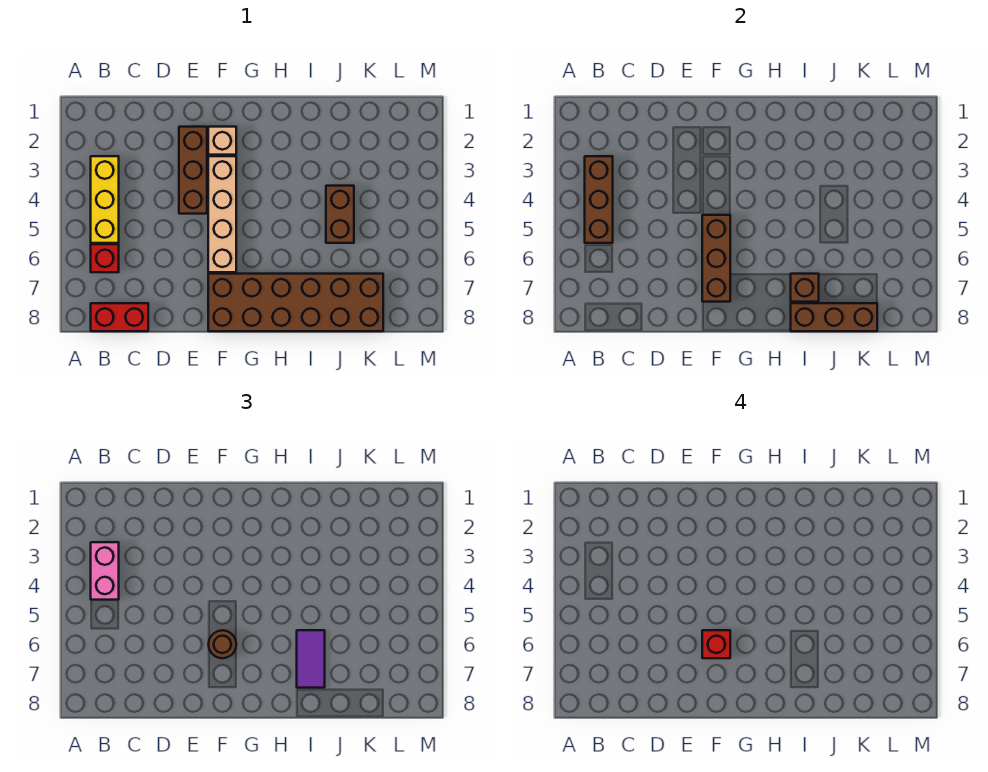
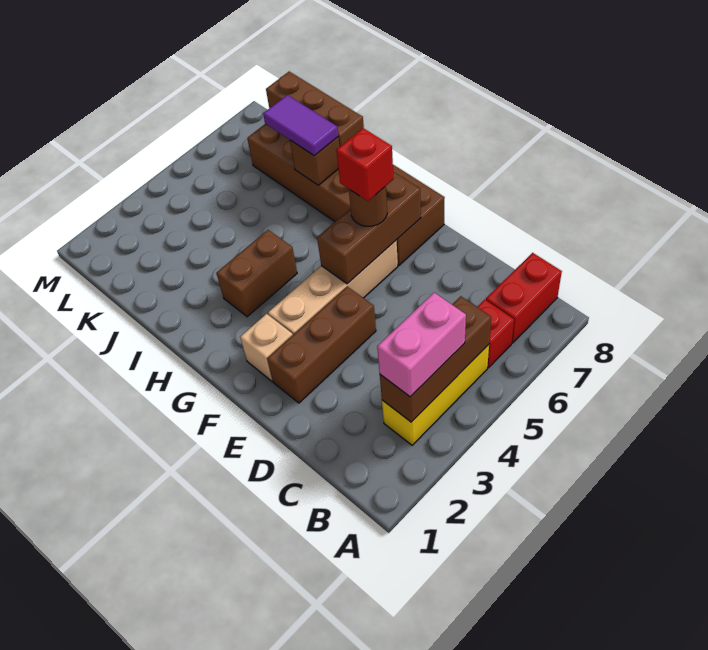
red 1x2 brick [91,303,148,331] -> red 1x2 brick turned to [486,253,562,343]
purple 1x2 tile [297,630,325,688] -> purple 1x2 tile turned to [263,95,338,156]
brown 1x2 brick [326,186,354,243] -> brown 1x2 brick moved to [216,230,297,317]

